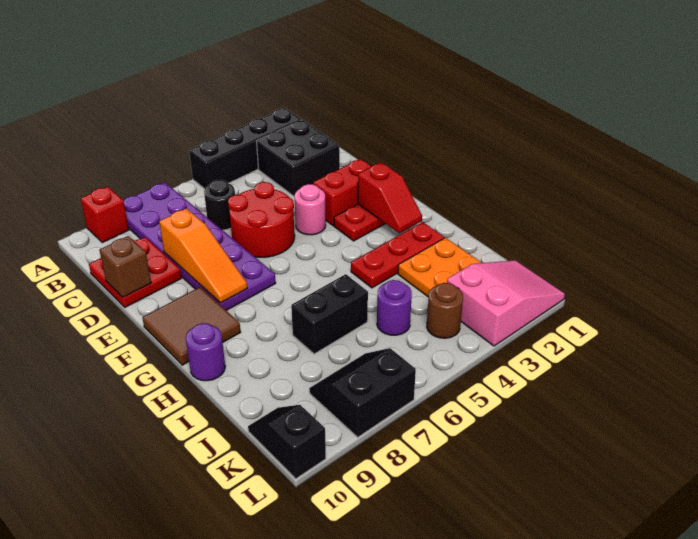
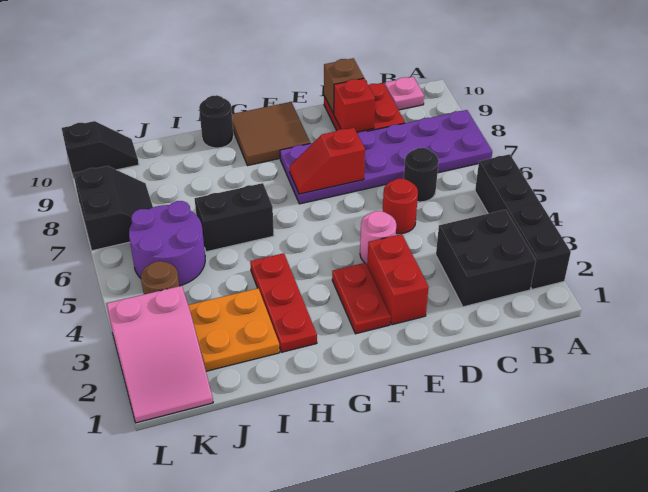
red 1x1 brick [81,186,129,243] -> red 1x1 brick moved to [334,78,375,132]
none -> pink 1x1 plate [385,77,424,110]
red 2x2 round brick [228,182,295,257] -> red 1x1 round brick [383,179,418,234]
orange 1x3 slope [159,208,247,303] -> none
red 1x2 slope [358,162,422,233] -> red 1x2 slope moved to [289,128,365,194]
purple 1x1 round brick [186,323,225,381] -> black 1x1 round brick [199,95,233,148]
black 1x2 brick [291,274,368,354] -> black 1x2 brick turned to [194,183,274,252]
purple 1x1 round brick [377,280,412,335] -> purple 2x2 round brick [129,201,205,286]

